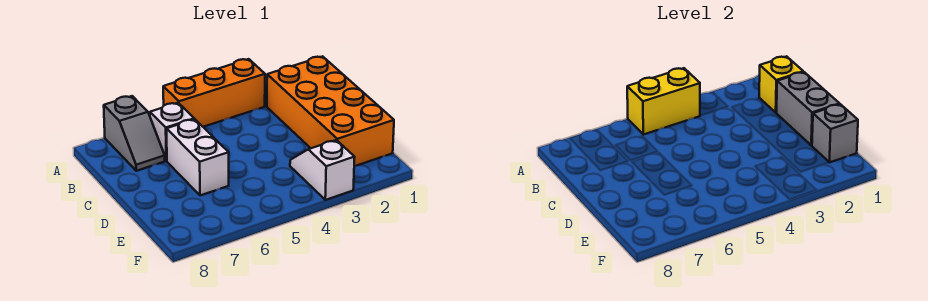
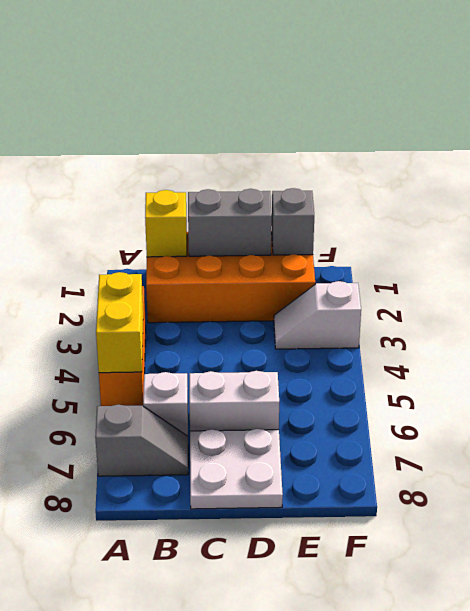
none -> white 2x2 plate [190,429,283,509]

